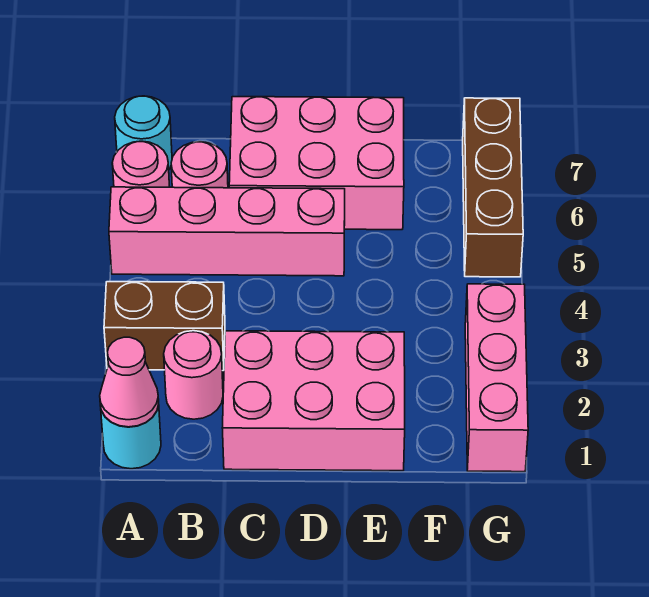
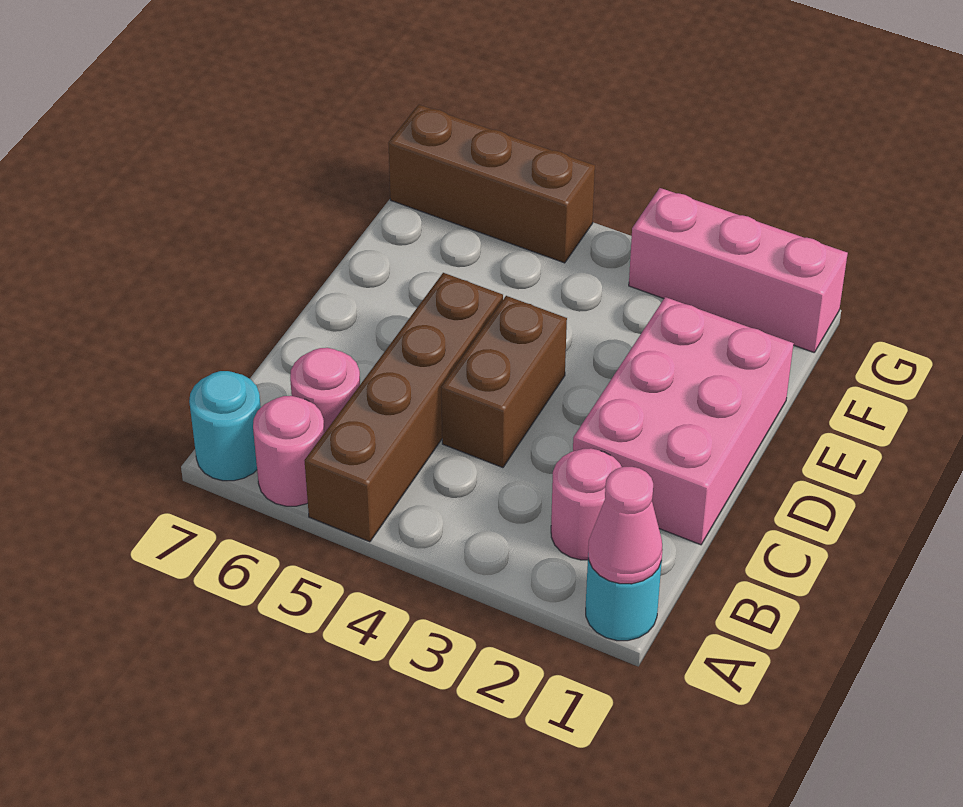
brown 1x2 brick [104,282,225,371] -> brown 1x2 brick moved to [441,296,567,468]
pink 1x4 brick [109,187,345,276] -> brown 1x4 brick [304,273,503,542]
pink 2x3 brick [229,97,404,230] -> none

